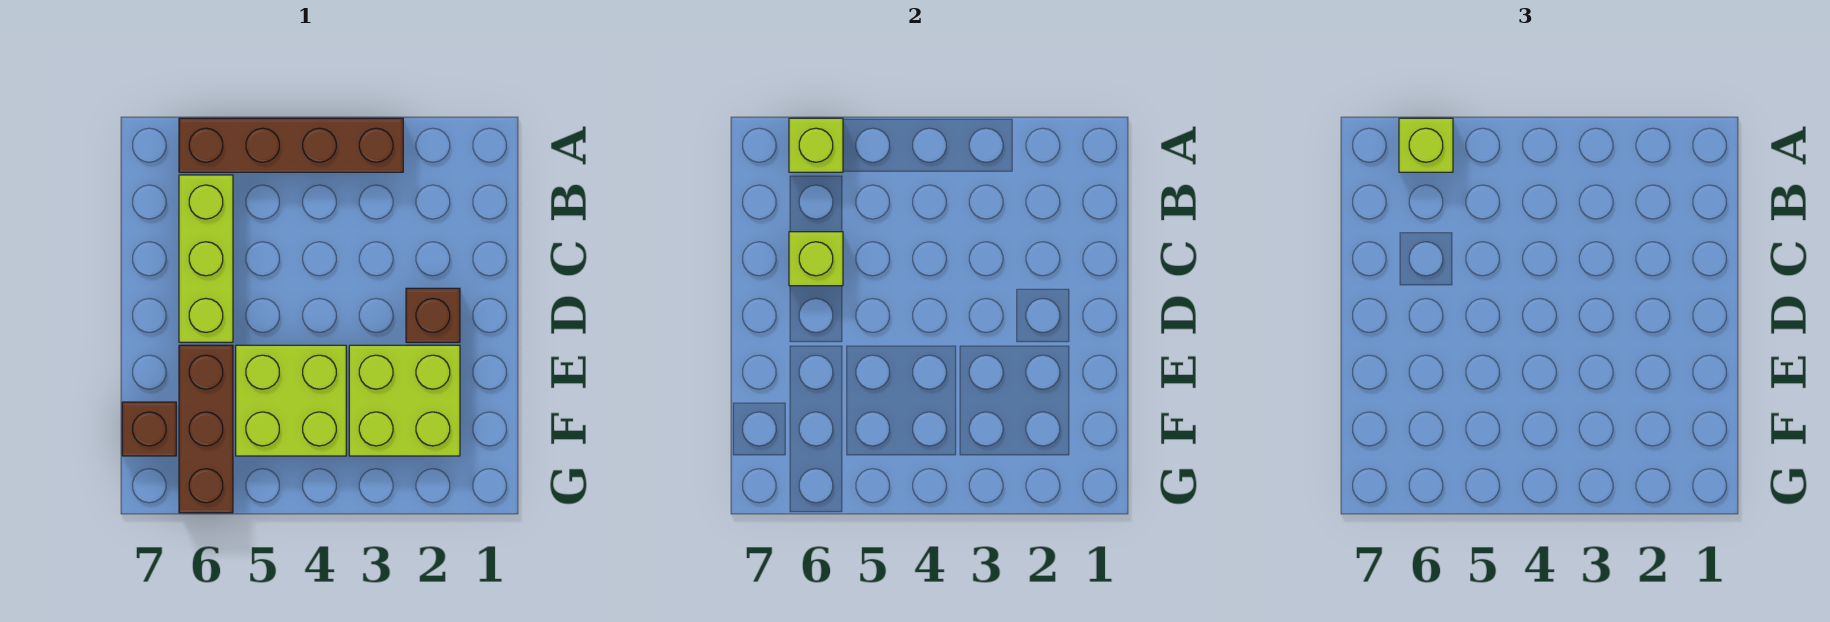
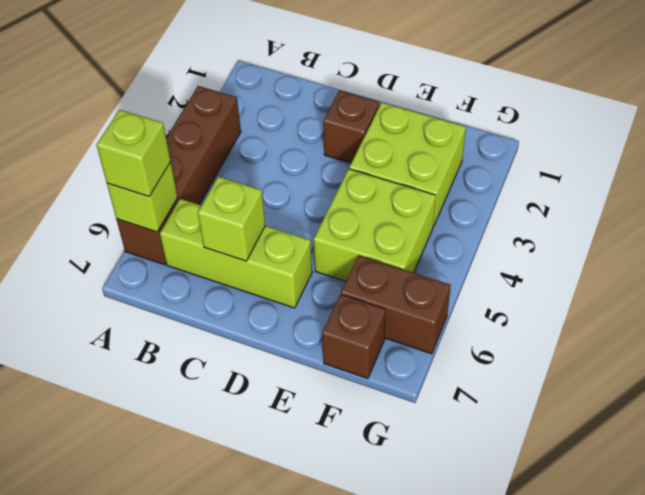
brown 1x3 brick [179,345,233,513] -> brown 1x2 brick [341,256,451,354]

